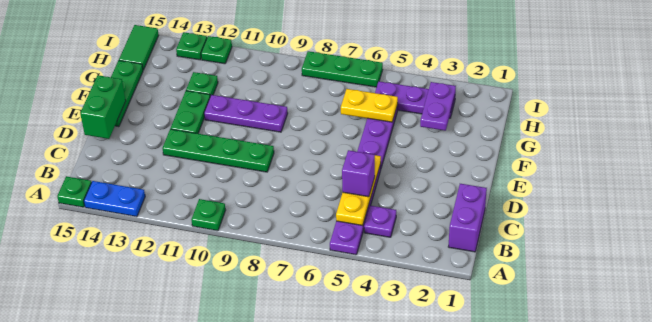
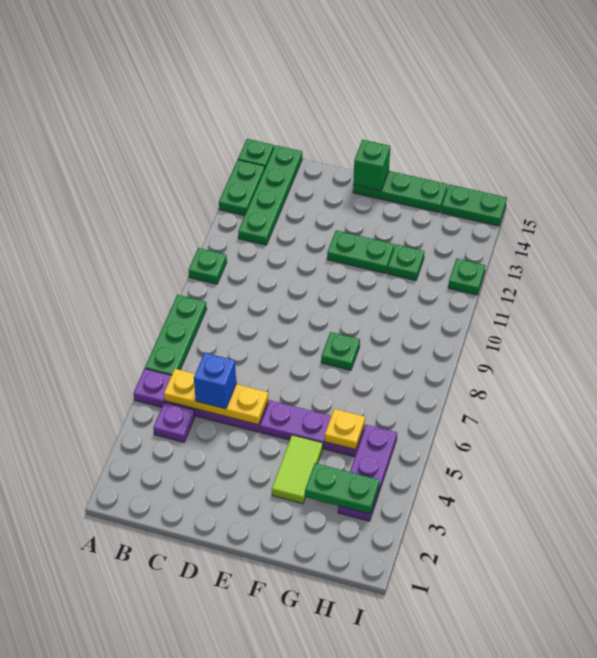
blue 1x2 plate [84,181,145,217] -> green 1x2 plate [219,160,265,216]
purple 1x2 brick [448,184,487,252] -> none
purple 1x1 brick [342,150,375,197] -> blue 1x1 brick [194,353,236,409]
green 1x4 plate [162,129,274,172] -> green 1x4 plate moved to [238,145,302,245]
green 1x2 brick [80,75,126,139] -> green 1x1 brick [353,140,390,191]
none -> lime 1x2 tile [272,435,323,504]
purple 1x3 plate [204,95,288,132] -> none
purple 1x2 plate [420,82,456,131] -> green 1x2 plate [305,463,380,514]
yellow 1x2 plate [341,89,398,122] -> yellow 1x1 plate [325,409,365,450]
green 1x2 tile [119,25,159,70] -> green 1x2 plate [441,184,507,226]
green 1x3 plate [302,51,383,87] -> green 1x3 plate moved to [145,295,207,375]
green 1x1 plate [176,32,207,60] -> green 1x1 plate moved to [321,332,360,370]

